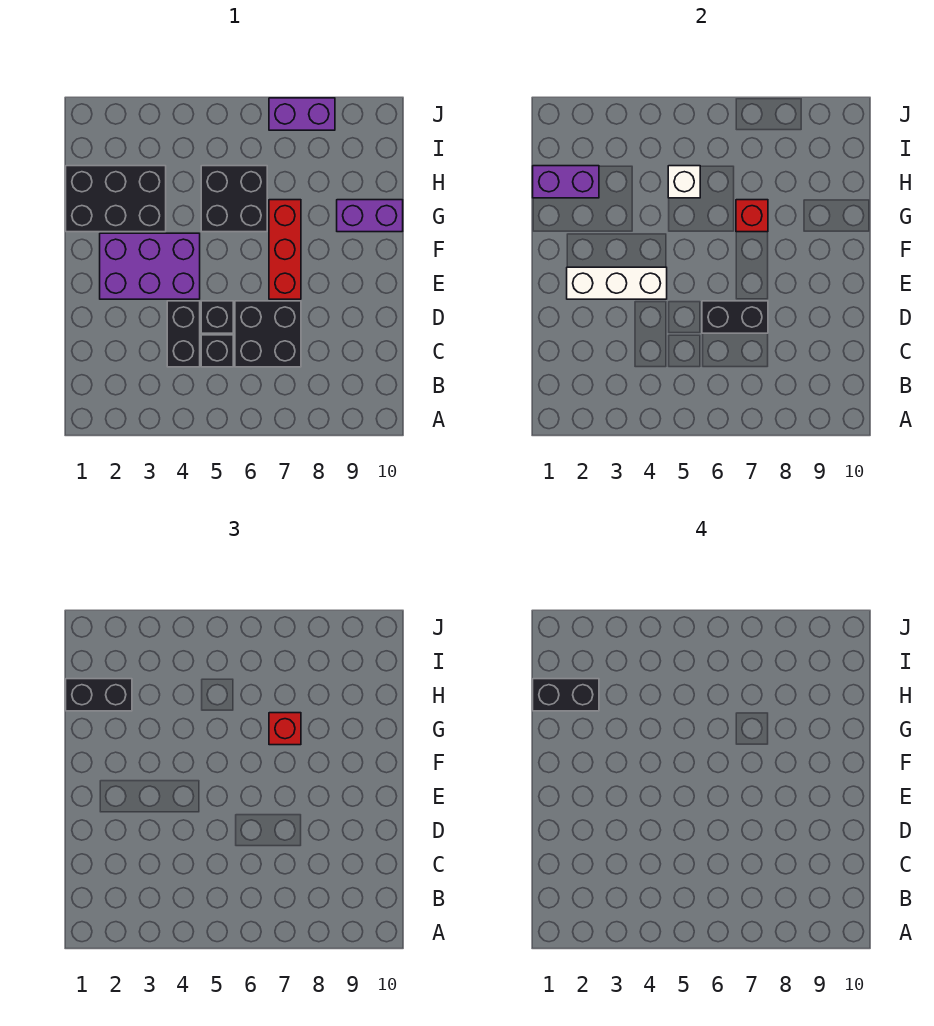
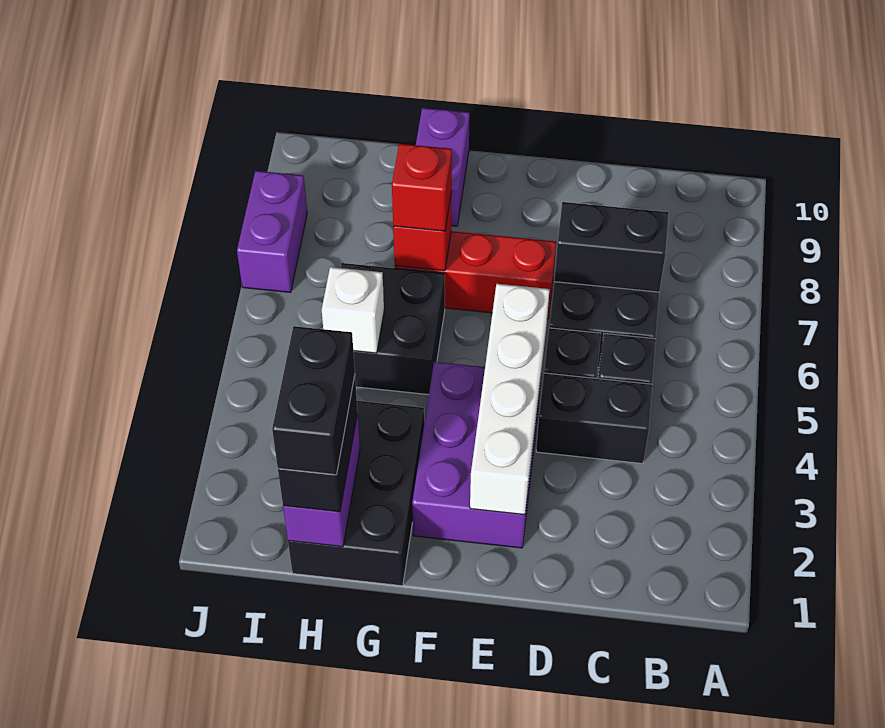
black 1x2 brick [702,301,768,333] -> black 1x2 brick turned to [554,202,669,292]
white 1x3 brick [567,267,667,299] -> white 1x4 brick [470,284,550,515]

